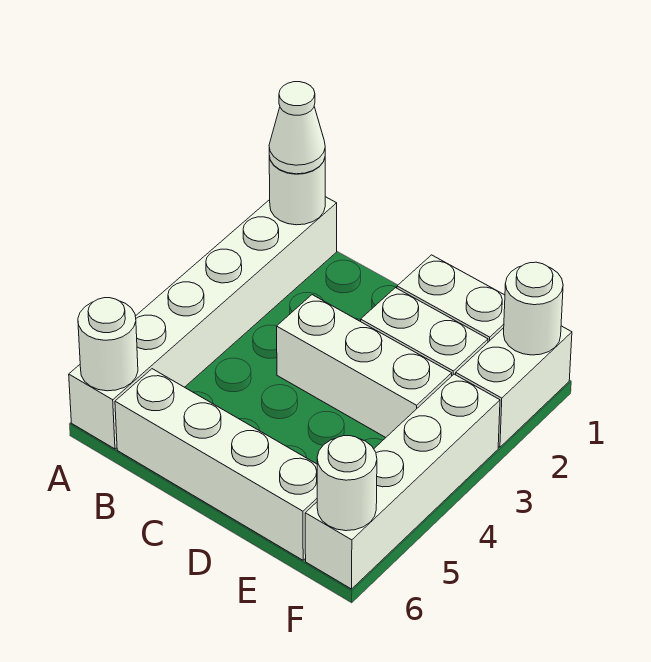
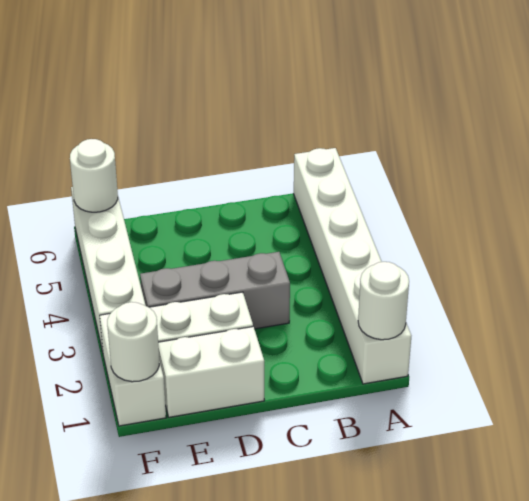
white 1x1 cone [269,82,325,174] -> none
white 1x1 round brick [78,298,138,391] -> none
white 1x4 brick [115,369,317,560] -> none
white 1x3 brick [277,295,452,438] -> grey 1x3 brick [140,252,290,329]

